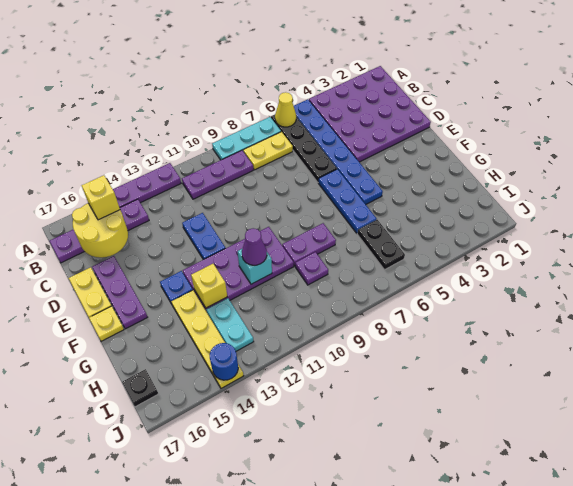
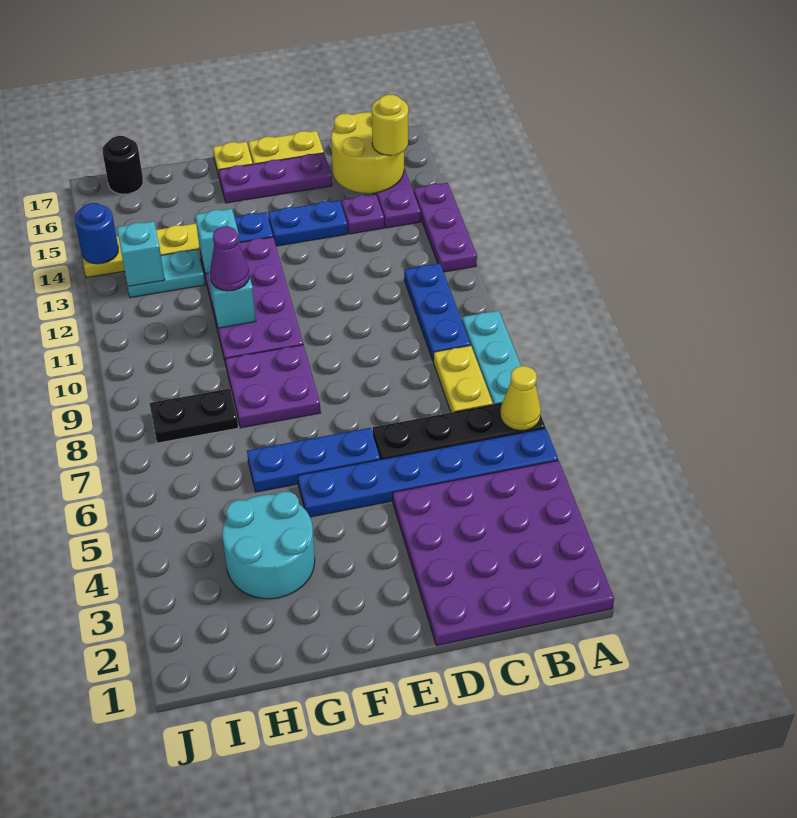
purple 1x3 plate [182,150,253,199] -> blue 1x3 plate [404,263,471,360]
yellow 1x1 brick [82,175,120,220] -> yellow 1x1 round brick [372,95,408,155]
blue 1x2 plate [182,213,225,260] -> blue 1x2 plate moved to [268,200,348,246]
none -> cyan 2x2 round brick [222,492,315,599]
purple 1x2 plate [282,223,336,266] -> purple 2x2 plate [225,345,321,428]
yellow 1x1 brick [191,264,227,308] -> cyan 1x1 brick [195,209,240,274]
black 1x2 plate [357,220,405,270] -> black 1x2 plate moved to [150,389,238,443]
purple 1x1 plate [295,252,328,285] -> purple 1x1 plate moved to [341,194,384,234]
none -> cyan 1x1 brick [117,221,165,286]
black 1x1 plate [122,369,158,407] -> black 1x1 round brick [103,136,143,194]

